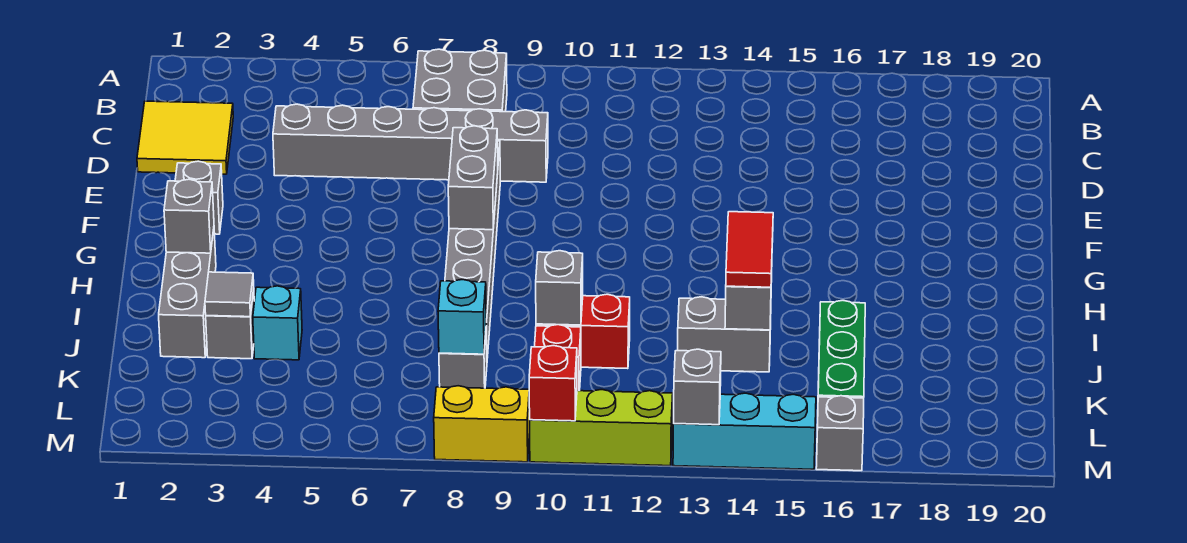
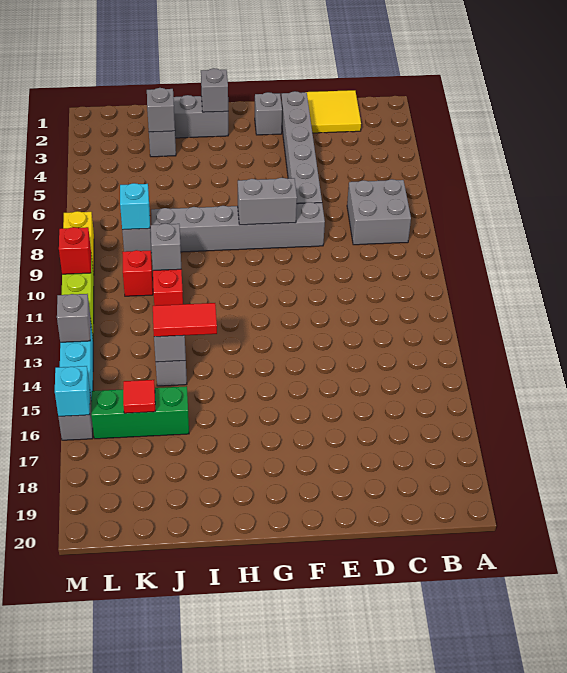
grey 1x6 brick [273,104,548,182] -> grey 1x6 brick moved to [281,91,322,204]
grey 1x1 tile [205,272,254,317] -> grey 1x1 brick [147,88,175,132]
cyan 1x1 brick [253,286,302,360] -> cyan 1x1 brick moved to [55,366,90,416]
none -> red 1x1 tile [123,380,155,413]

